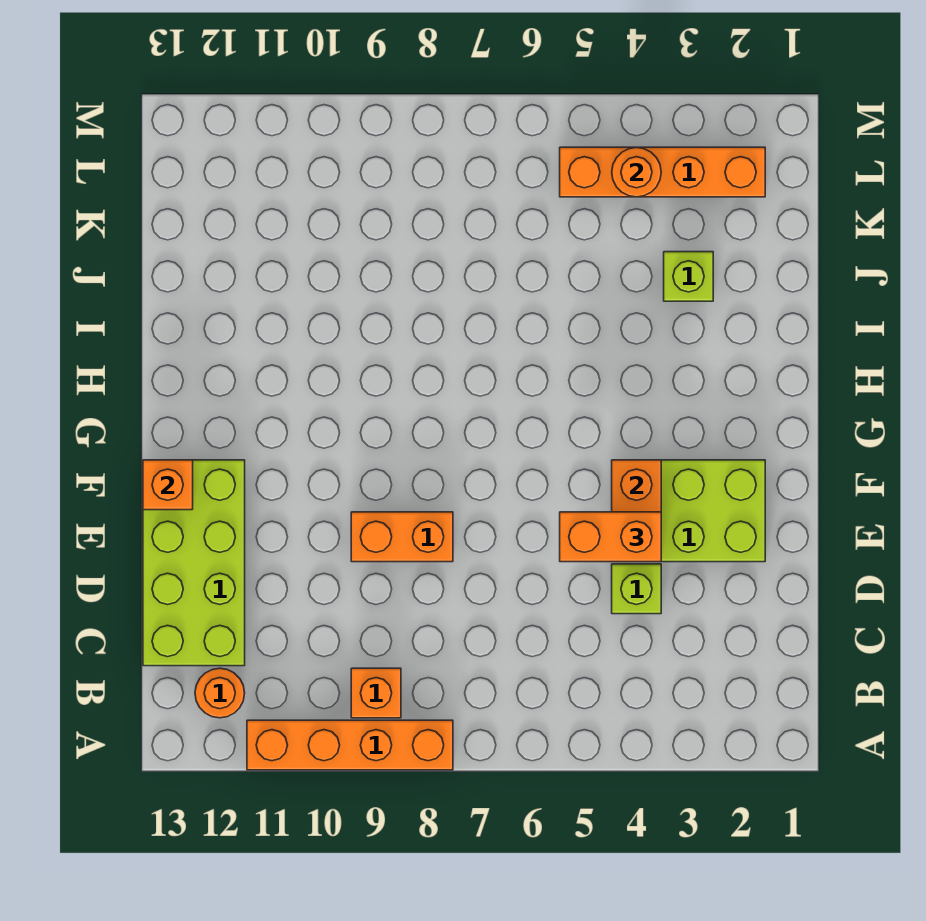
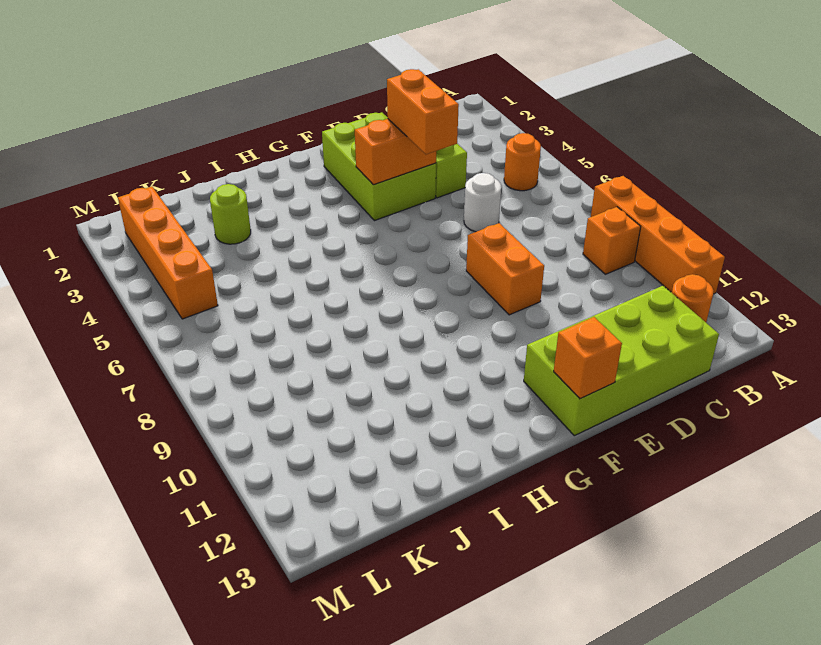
none -> white 1x1 round brick [464,173,501,232]
lime 1x1 brick [664,252,713,301] -> lime 1x1 round brick [210,184,251,244]
orange 1x1 round brick [612,147,661,197] -> orange 1x1 round brick moved to [504,133,541,191]

